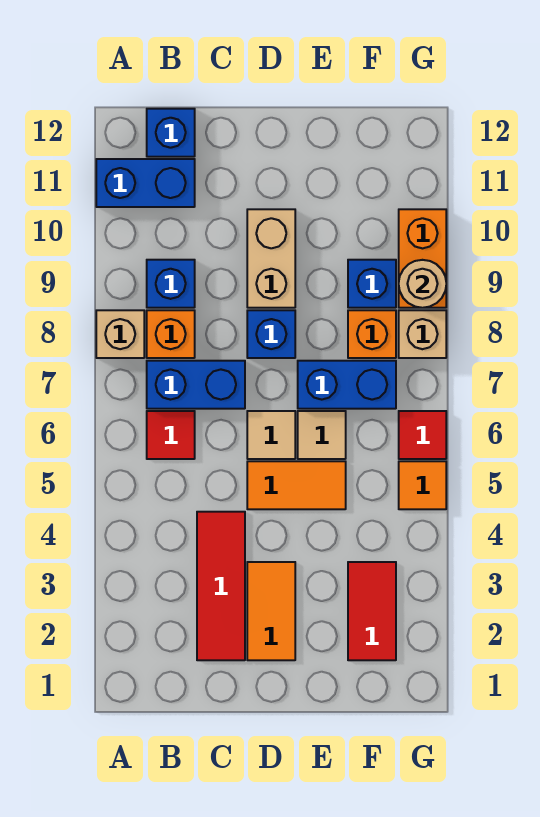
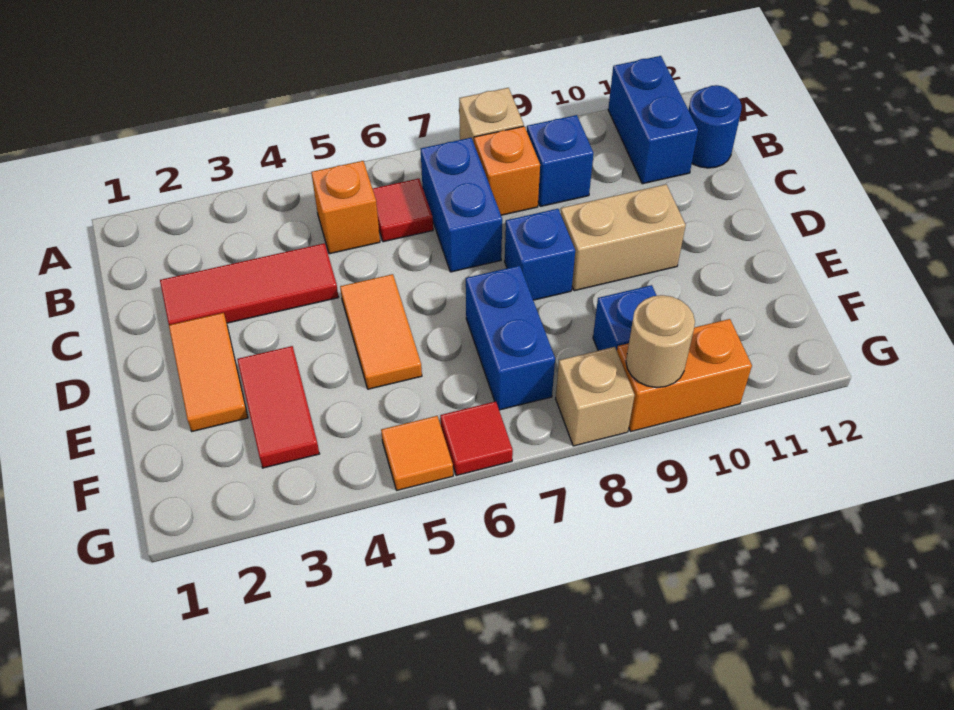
blue 1x1 brick [147,109,195,157] -> blue 1x1 round brick [689,85,742,168]
orange 1x2 tile [247,562,295,660] -> orange 1x2 tile turned to [169,313,248,431]
tan 1x1 tile [247,411,295,459] -> none
tan 1x1 tile [298,411,346,459] -> none
red 1x2 tile [348,562,396,660] -> red 1x2 tile turned to [237,346,319,468]
orange 1x1 brick [348,310,396,358] -> orange 1x1 brick moved to [311,161,380,254]

